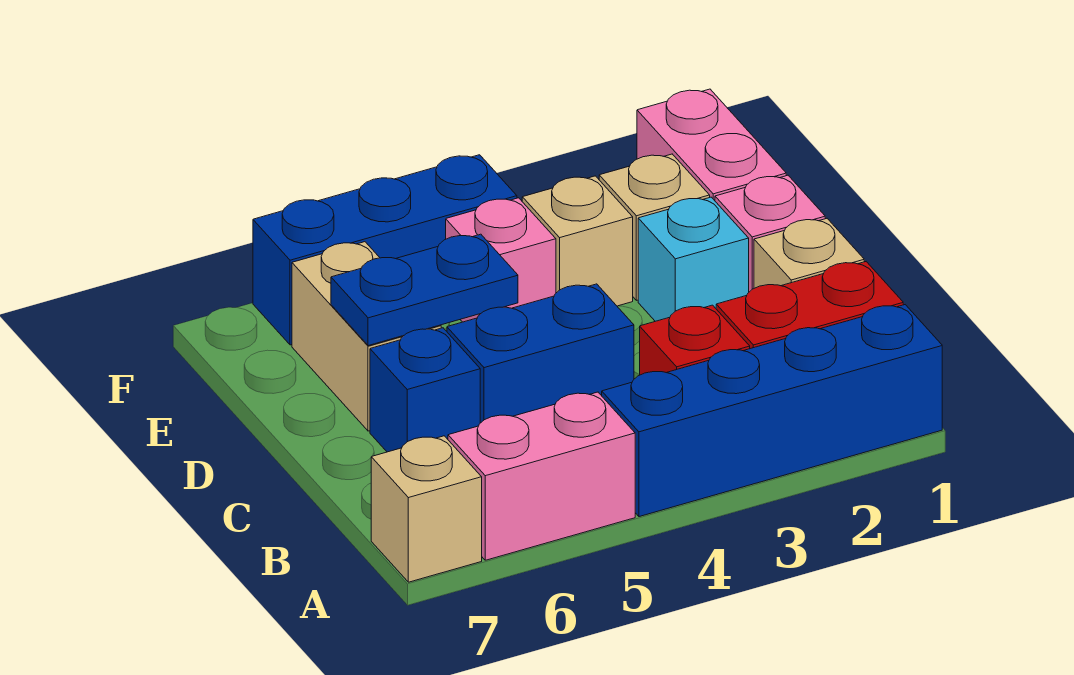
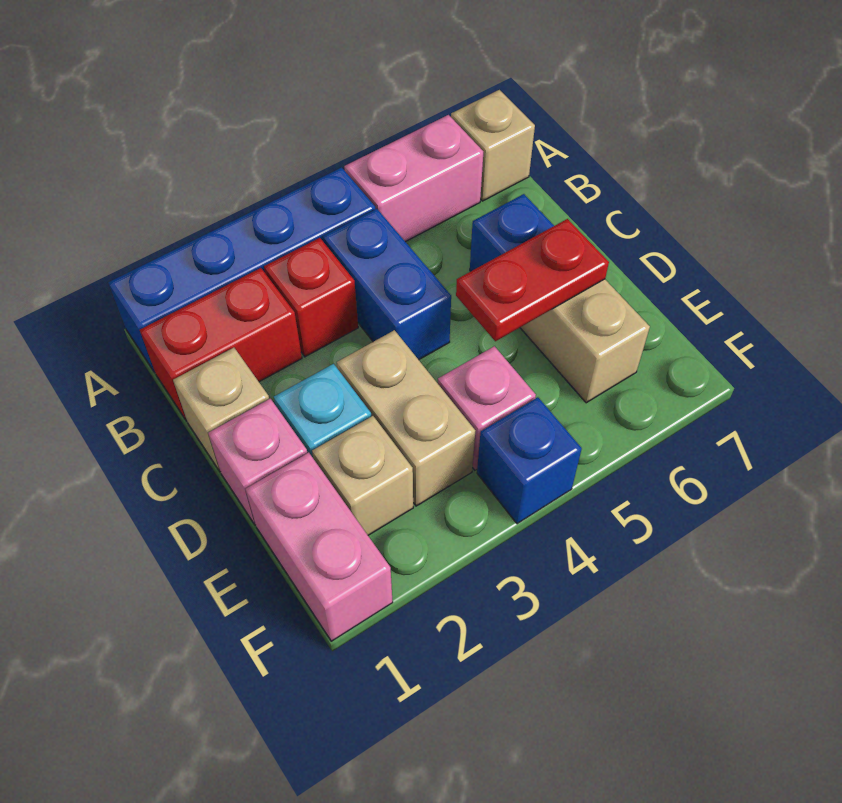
blue 1x2 brick [447,284,634,423] -> blue 1x2 brick turned to [323,209,451,360]
blue 1x2 plate [331,234,518,346] -> red 1x2 plate [456,219,609,341]
tan 1x1 brick [522,176,633,306] -> tan 1x2 brick [337,330,475,506]
blue 1x3 brick [253,155,517,345] -> blue 1x1 brick [477,397,582,524]

